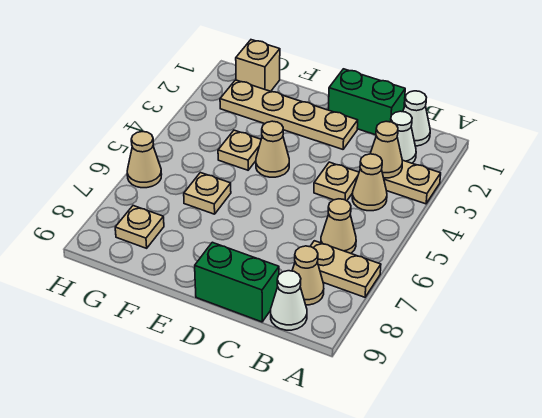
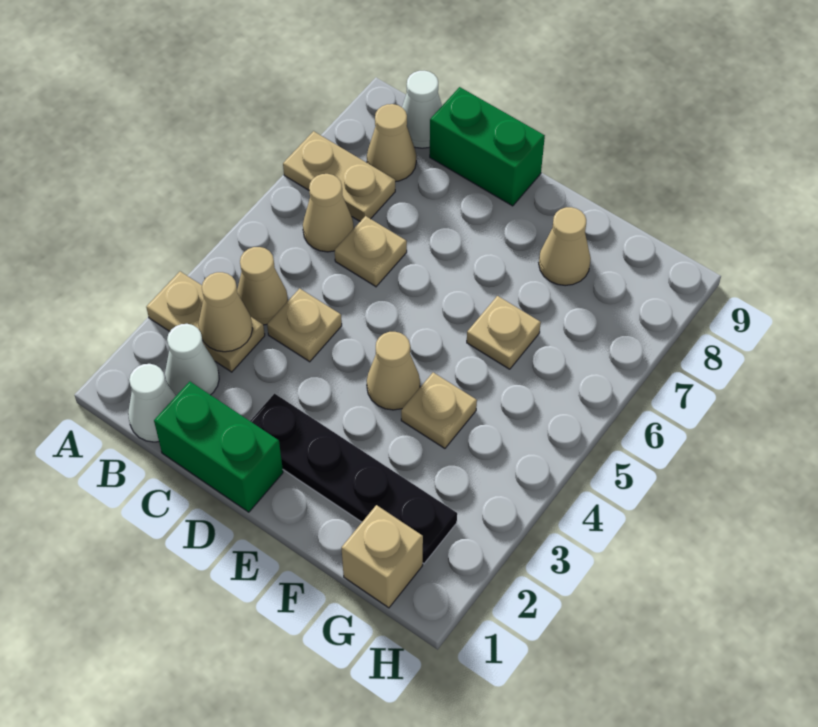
tan 1x4 plate [220,80,358,149] -> black 1x4 plate [250,394,457,563]
tan 1x1 plate [115,206,164,248] -> tan 1x1 plate moved to [335,216,407,287]
tan 1x1 cone [127,132,162,188] -> tan 1x1 cone moved to [539,207,591,286]

